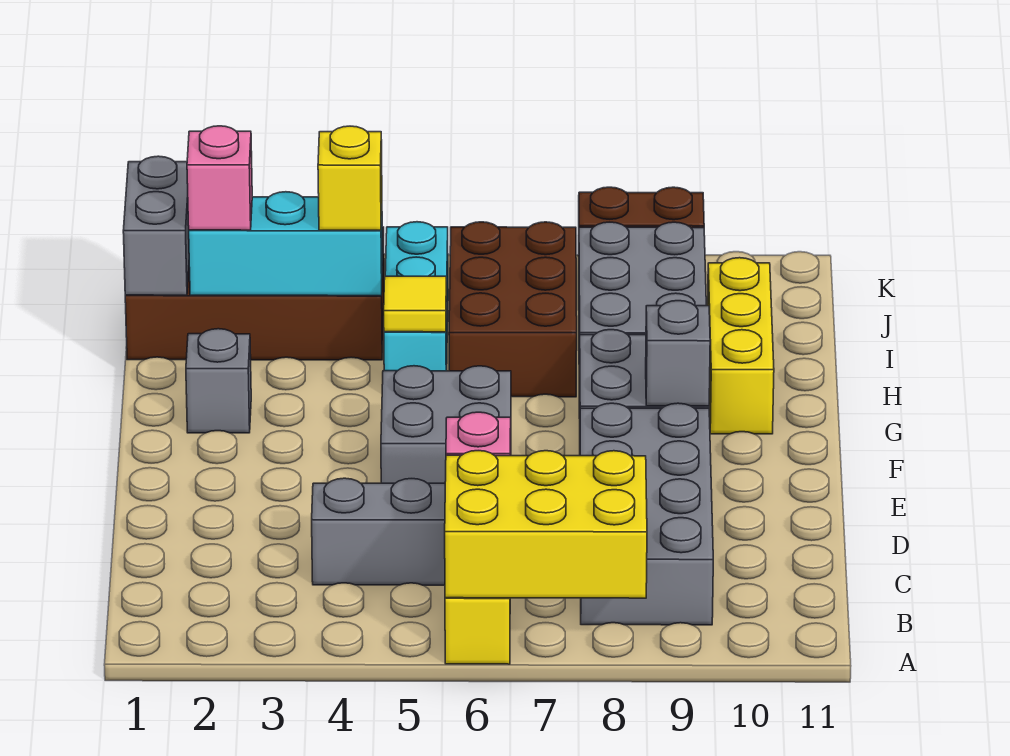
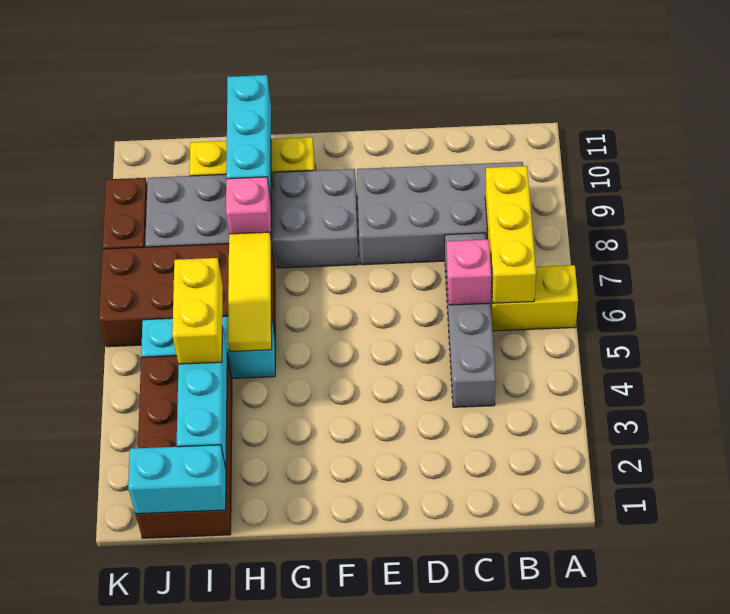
yellow 2x3 brick [445,451,647,598] -> yellow 1x3 brick [485,166,536,303]
grey 2x2 brick [381,366,511,483] -> none
grey 1x1 brick [646,301,710,406] -> none
grey 1x1 brick [186,329,251,433] -> none
yellow 1x1 tile [384,276,447,332] -> yellow 1x3 tile [228,232,272,351]
brown 2x3 brick [449,222,577,397] -> brown 2x4 brick [99,244,275,347]
none -> cyan 1x3 brick [226,75,271,201]
grey 1x2 brick [123,156,189,295] -> cyan 1x2 brick [128,445,226,514]
pink 1x1 brick [187,126,252,230] -> pink 1x1 brick moved to [226,177,271,235]
yellow 1x1 brick [318,126,382,230] -> yellow 1x2 brick [172,258,223,364]

